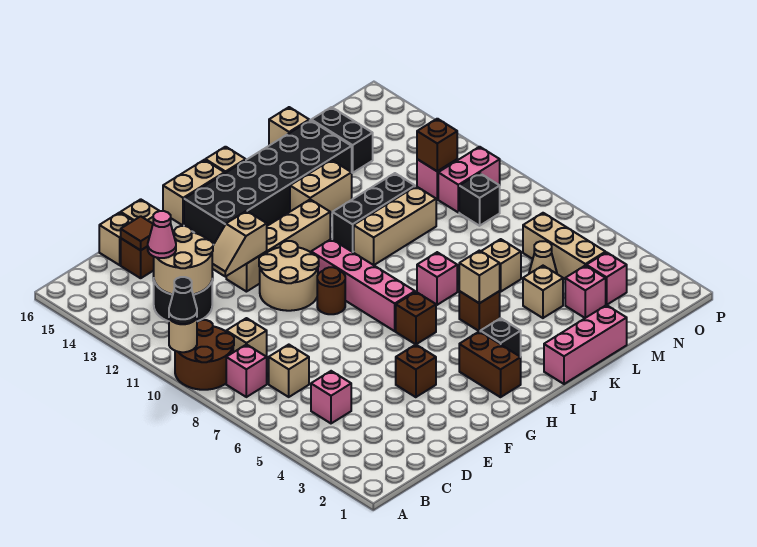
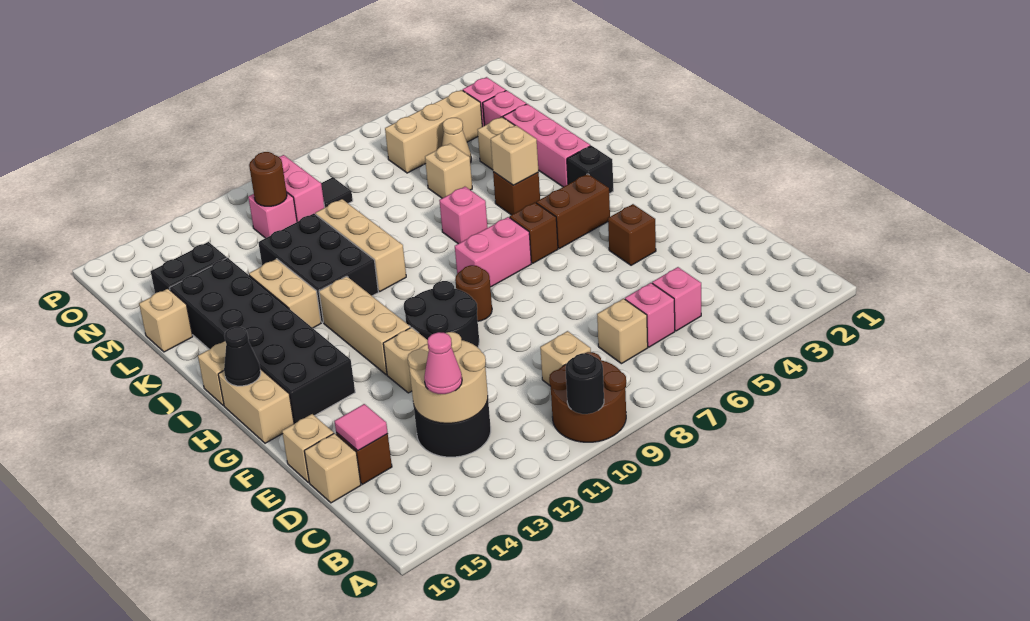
tan 1x1 round brick [169,318,197,352] -> black 1x1 round brick [566,353,604,414]
black 1x1 cone [169,277,197,324] -> black 1x1 cone moved to [224,327,261,386]
pink 1x1 brick [226,344,267,397] -> pink 1x1 brick moved to [625,283,675,347]
brown 1x1 tile [121,216,153,250] -> pink 1x1 tile [334,404,388,451]
tan 1x2 slope [212,211,267,277] -> none
tan 2x2 round brick [259,241,319,311] -> black 2x2 round brick [404,281,479,347]
brown 1x2 brick [459,331,521,397] -> brown 1x2 brick moved to [536,174,610,249]
pink 1x4 brick [311,239,415,331] -> pink 1x2 brick [455,217,531,287]
pink 1x3 brick [544,305,627,384] -> pink 1x3 brick moved to [503,104,590,187]
black 1x3 brick [332,173,415,252] -> black 2x3 brick [258,214,378,322]
black 1x1 brick [459,173,500,226] -> black 1x1 tile [321,177,353,207]
brown 1x1 brick [417,119,457,171] -> brown 1x1 round brick [249,152,287,206]

